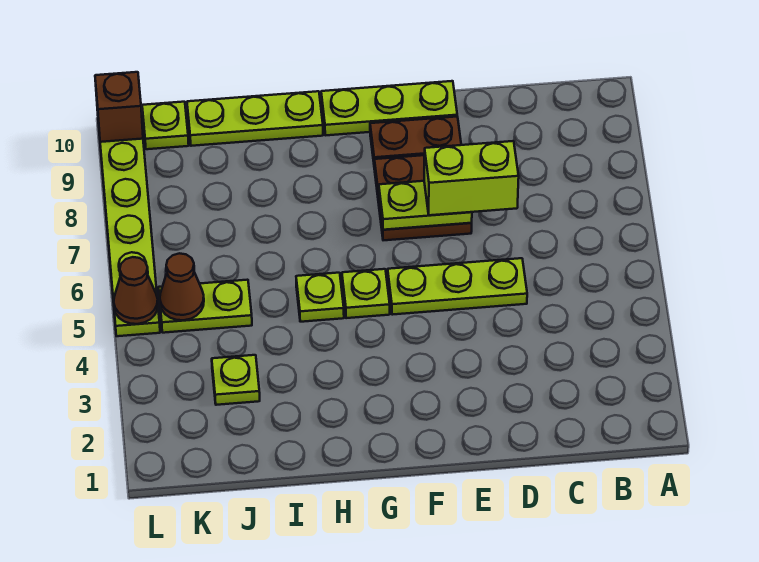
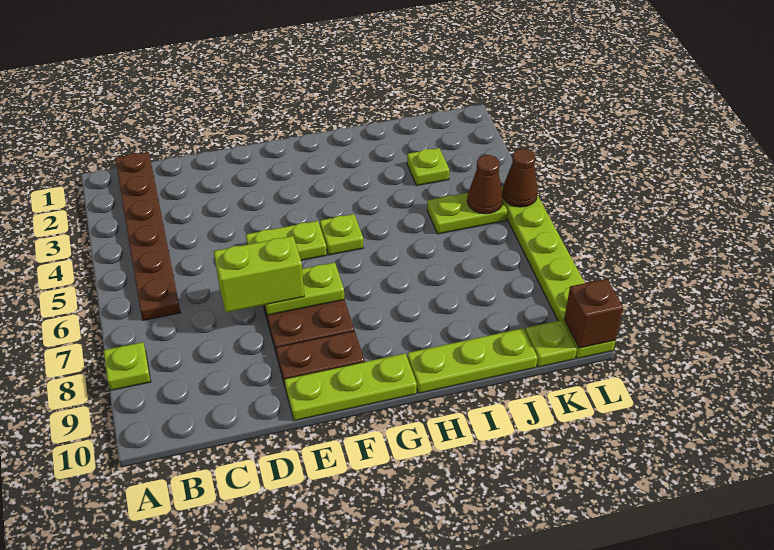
none -> brown 1x6 plate [115,152,181,320]
lime 1x3 plate [388,258,527,315] -> lime 1x2 plate [246,221,327,260]
lime 1x1 plate [296,273,344,322] -> lime 1x1 plate moved to [104,342,151,390]

